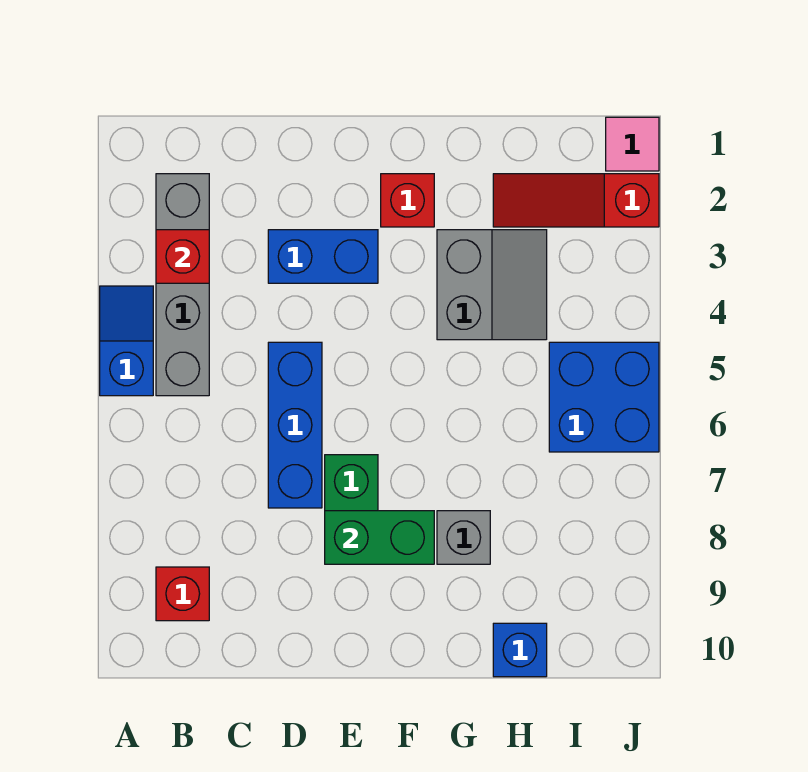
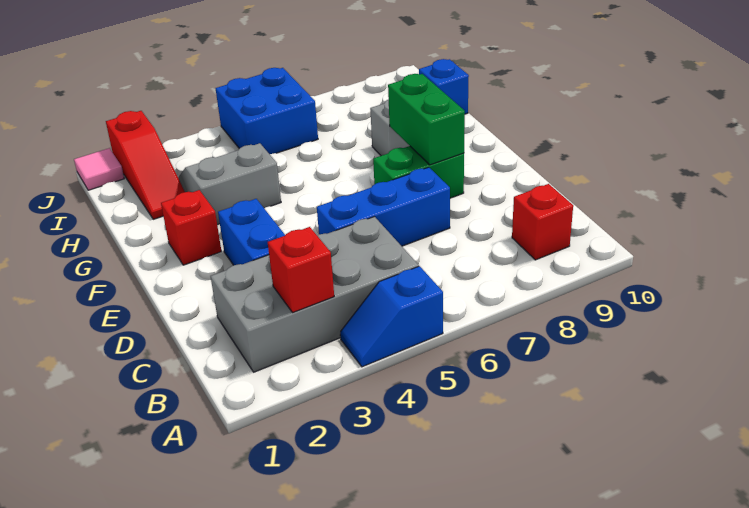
grey 1x4 brick [156,174,209,396] -> grey 2x4 brick [211,217,419,372]

